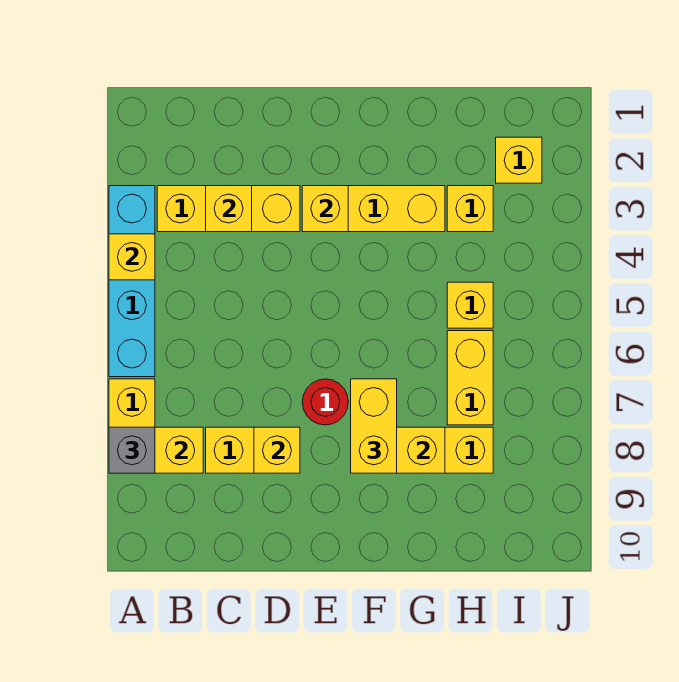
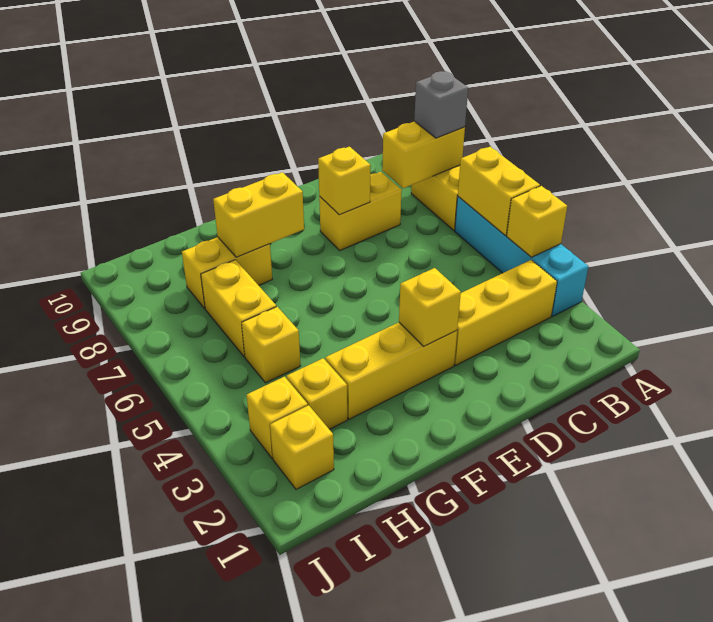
yellow 1x1 brick [206,186,252,232] -> yellow 1x1 brick moved to [247,377,308,458]
red 1x1 round brick [302,379,348,425] -> none
yellow 1x2 brick [351,379,397,473] -> yellow 1x2 brick moved to [458,147,540,236]

